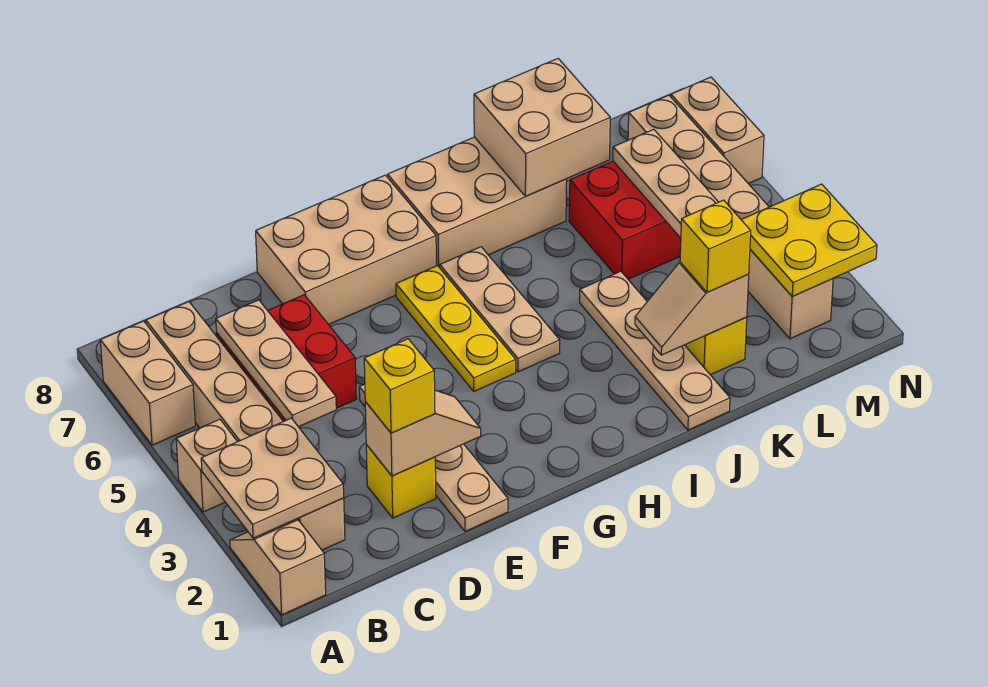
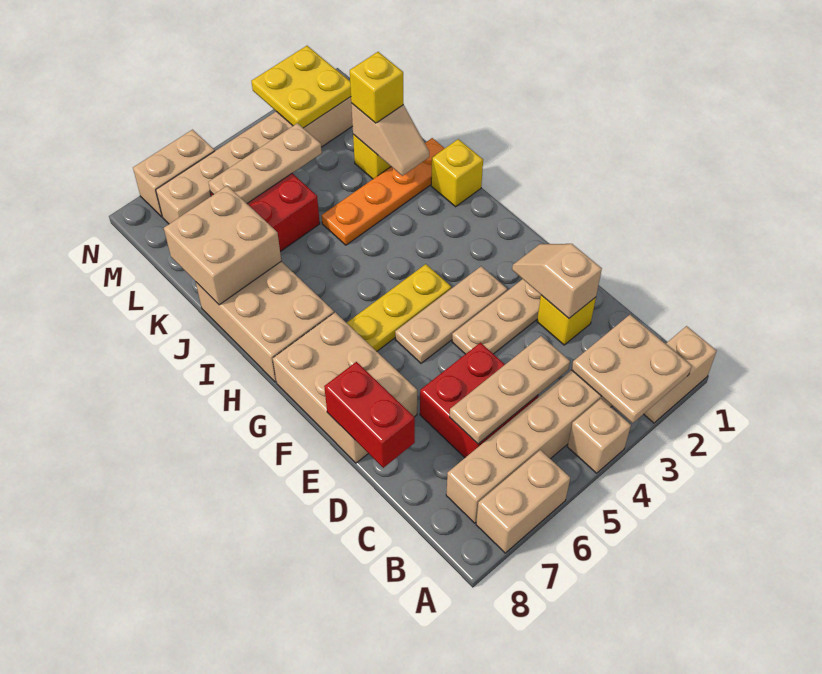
yellow 1x1 brick [364,339,435,433] -> yellow 1x1 brick moved to [431,139,483,207]
none -> red 1x2 brick [324,362,415,468]
tan 1x3 plate [440,247,560,372] -> tan 1x3 plate moved to [395,266,507,363]
tan 1x4 plate [580,271,730,430] -> orange 1x4 plate [322,138,445,245]

